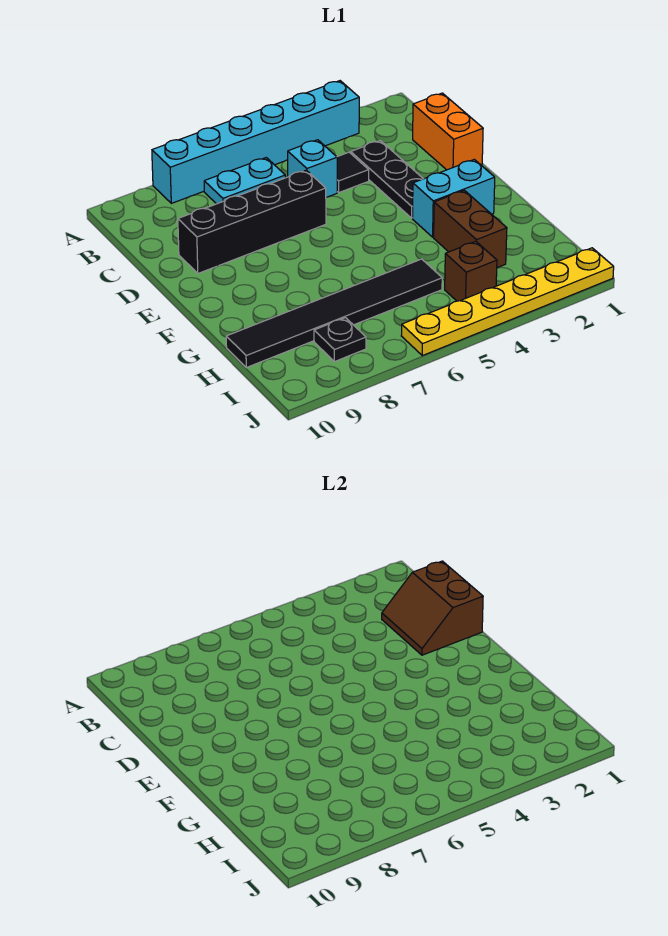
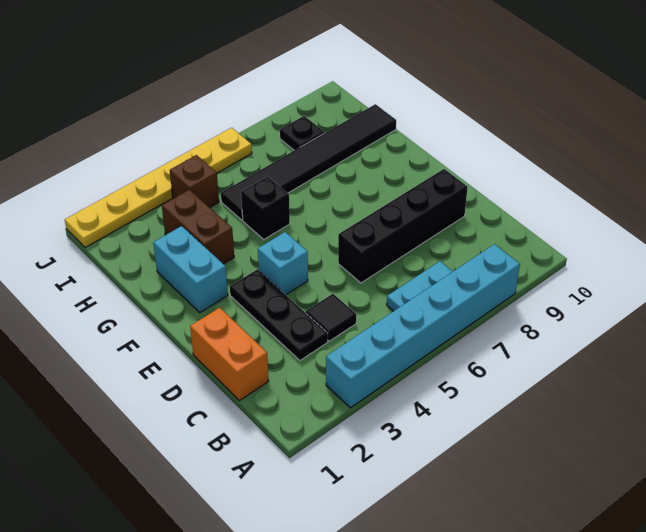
brown 2x2 slope [382,561,483,655] -> none
cyan 1x1 brick [288,140,337,197] -> cyan 1x1 brick moved to [258,232,308,295]
cyan 1x2 brick [413,159,495,237] -> cyan 1x2 brick turned to [153,226,228,313]
none -> black 1x1 brick [241,176,290,239]

